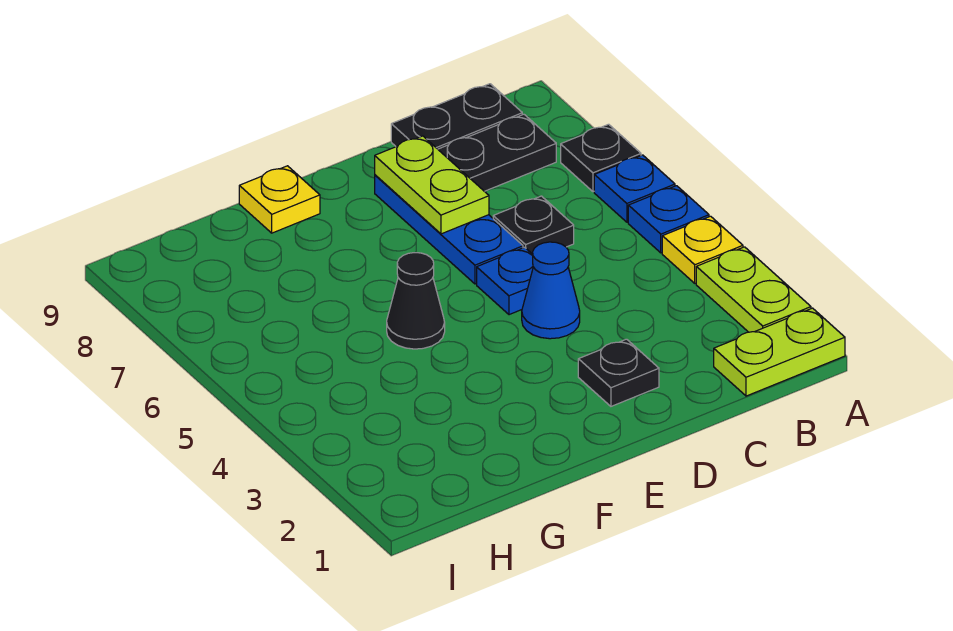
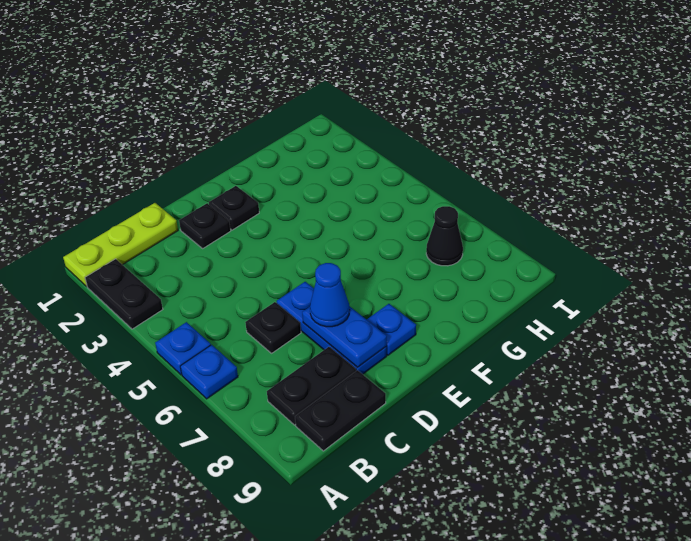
lime 1x2 plate [714,308,845,396] -> lime 1x3 plate [63,203,178,287]
lime 1x2 plate [696,247,811,332] -> black 1x2 plate [85,259,163,329]
yellow 1x1 plate [662,216,743,283] -> none
black 1x1 plate [561,124,641,192] -> black 1x1 plate moved to [209,186,259,230]
blue 1x1 cone [522,242,580,339] -> blue 1x1 cone moved to [310,263,349,327]
blue 1x1 plate [477,247,533,315] -> blue 1x1 plate moved to [367,304,416,355]
lime 1x2 plate [375,136,489,234] -> blue 1x2 plate [302,306,387,367]
black 1x1 cone [387,253,445,349] -> black 1x1 cone moved to [426,206,463,266]
yellow 1x1 plate [239,166,320,233] -> none

